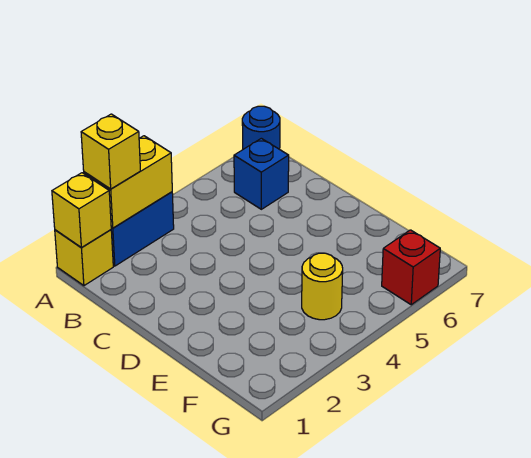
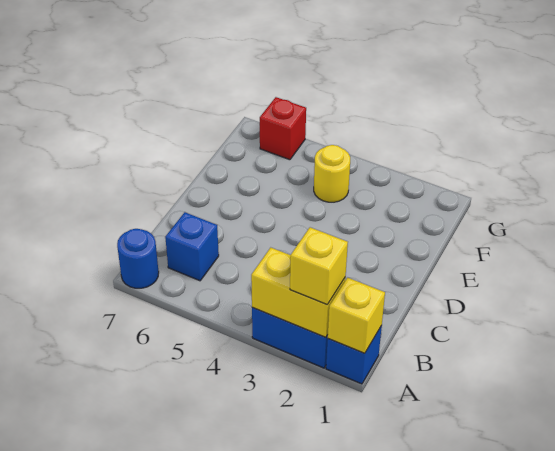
yellow 1x1 brick [55,230,113,286] -> blue 1x1 brick [326,326,382,384]

